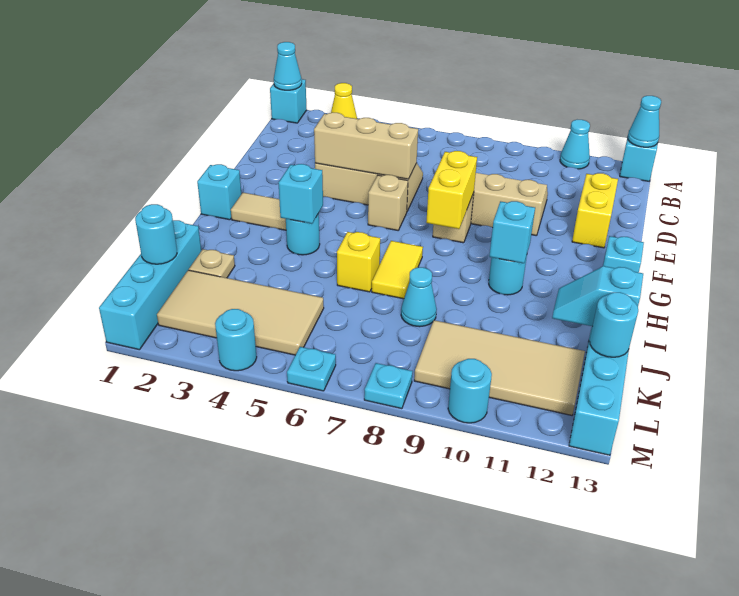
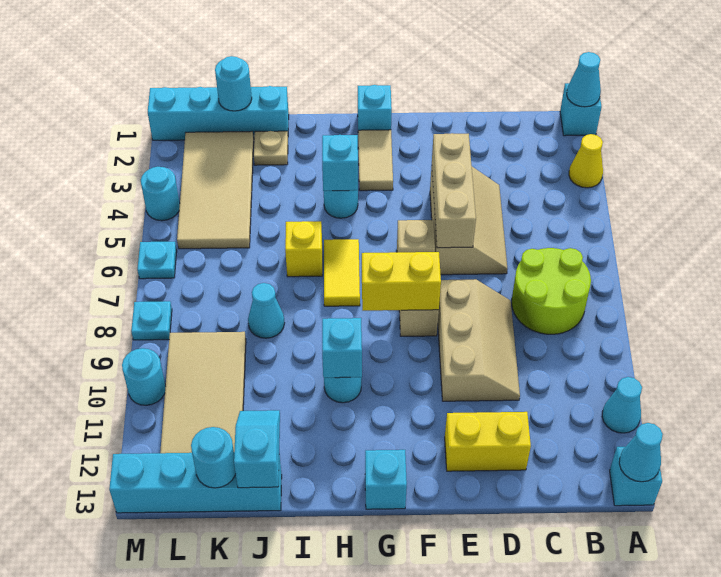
none -> lime 2x2 round brick [512,248,591,334]
yellow 1x2 tile [372,241,423,299] -> yellow 1x2 tile turned to [324,239,360,306]

